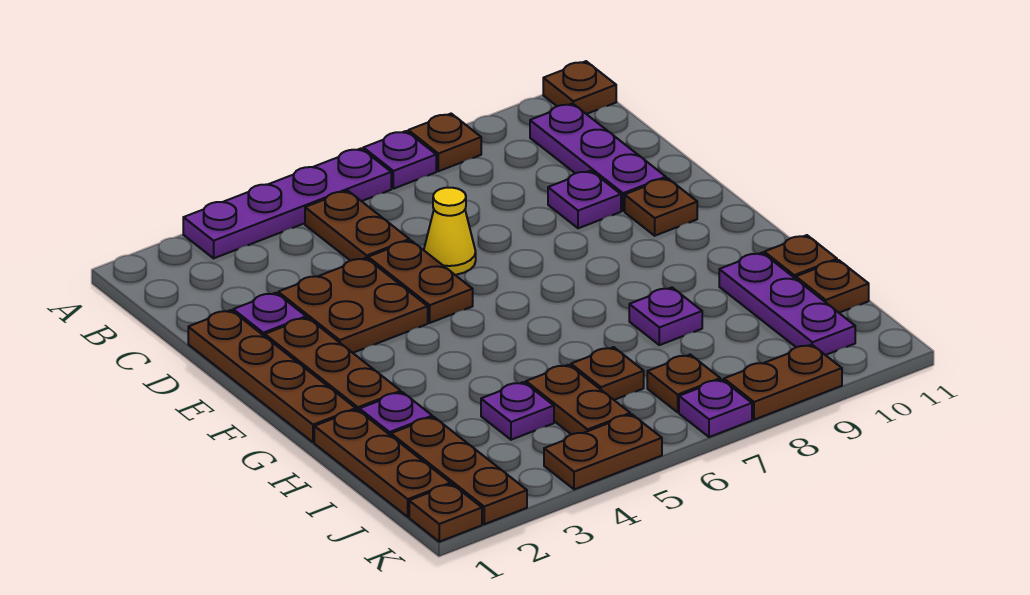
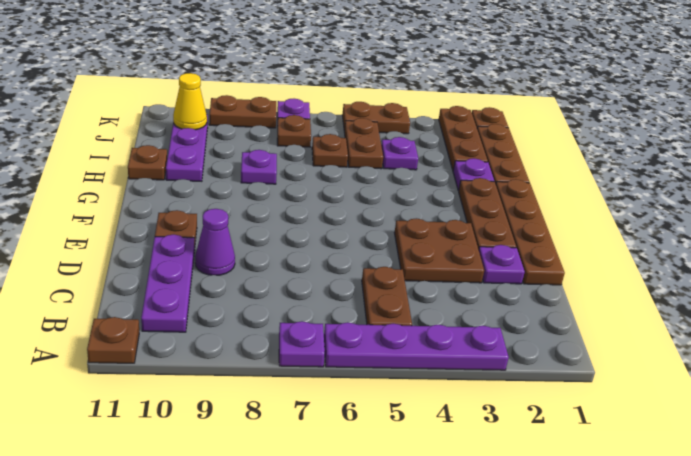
brown 1x1 plate [408,114,481,171] -> none
brown 1x2 plate [368,240,473,323] -> none
yellow 1x1 cone [424,188,476,275] -> yellow 1x1 cone moved to [173,73,207,130]
purple 1x1 plate [548,171,621,228] -> purple 1x1 cone [195,209,235,275]
brown 1x1 plate [796,260,869,313] -> none

